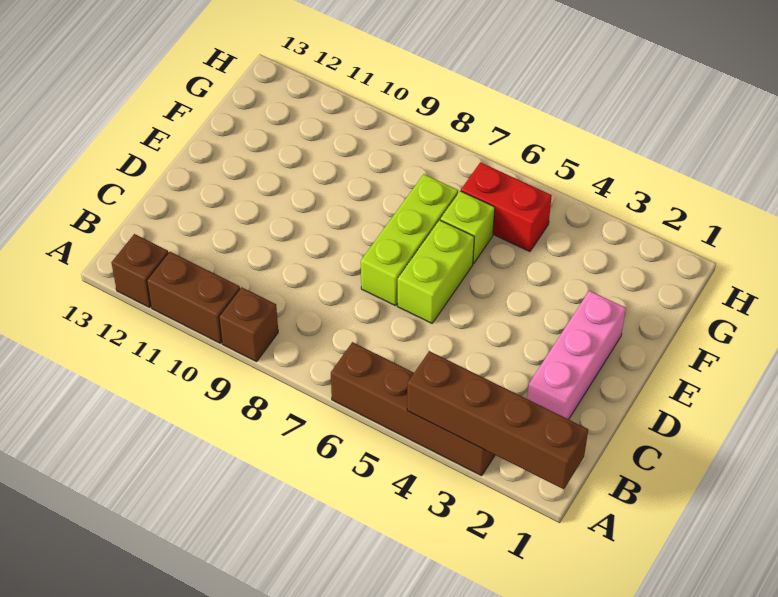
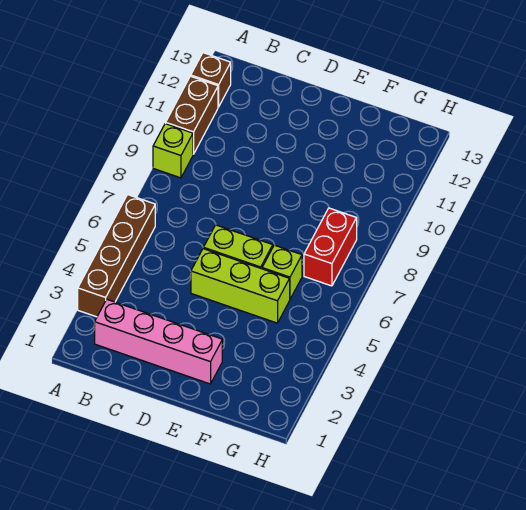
brown 1x4 brick [407,351,588,489] -> none
brown 1x1 brick [219,287,278,362] -> lime 1x1 brick [153,124,193,178]
pink 1x3 brick [527,291,626,419] -> pink 1x4 brick [95,300,222,384]
lime 1x3 brick [361,174,458,306] -> lime 1x3 brick moved to [191,249,290,323]
red 1x2 brick [461,162,552,252] -> red 1x2 brick moved to [304,208,357,286]

